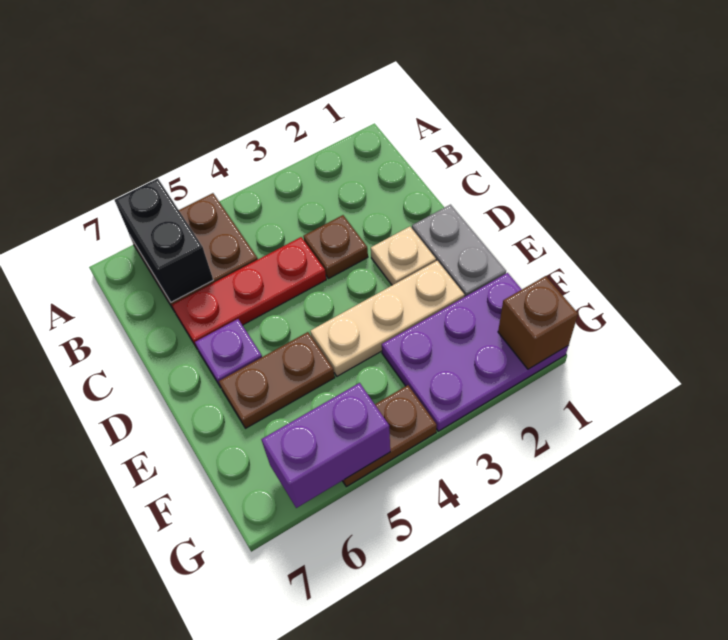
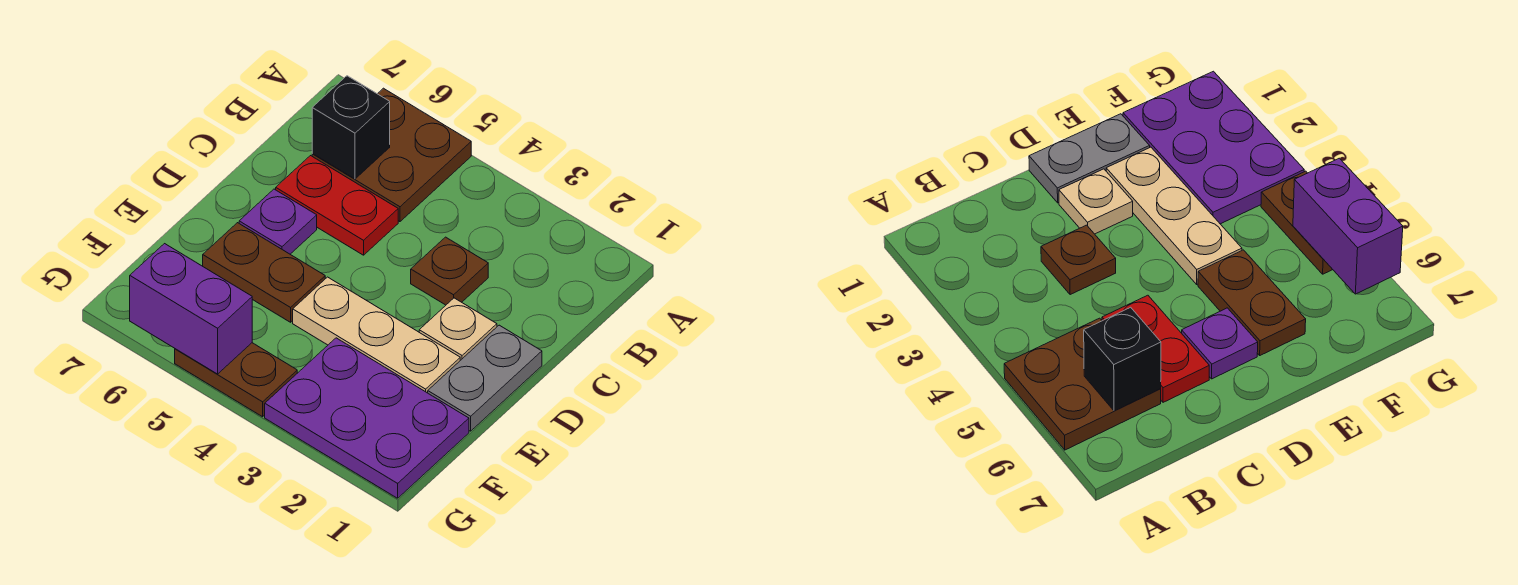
black 1x2 brick [115,179,213,302] -> black 1x1 brick [312,76,390,179]
red 1x3 plate [172,237,326,348] -> red 1x2 plate [276,156,398,255]
brown 1x1 brick [498,276,578,369] -> none

